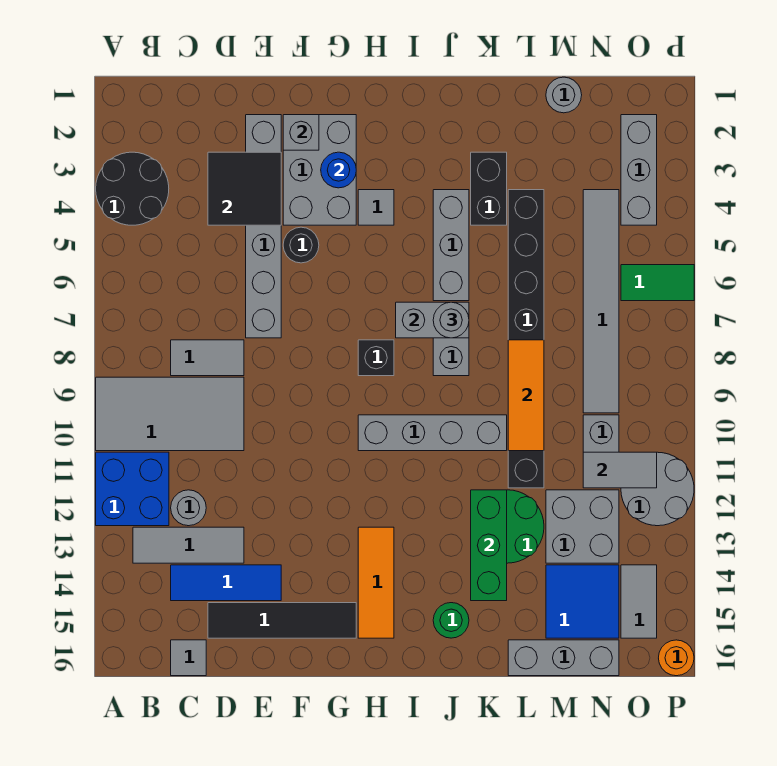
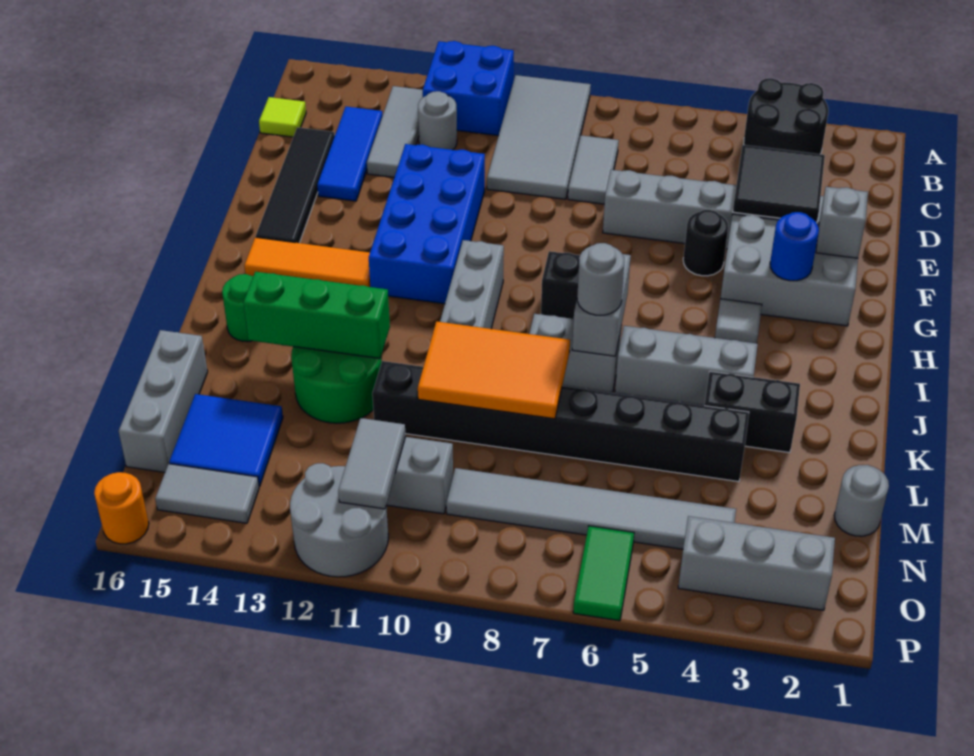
grey 1x1 tile [171,640,206,676] -> lime 1x1 tile [259,97,306,137]
none -> blue 2x4 brick [369,144,485,304]
orange 1x3 tile [508,340,544,451] -> orange 2x3 tile [418,321,570,419]
grey 2x2 brick [546,490,619,563] -> none

